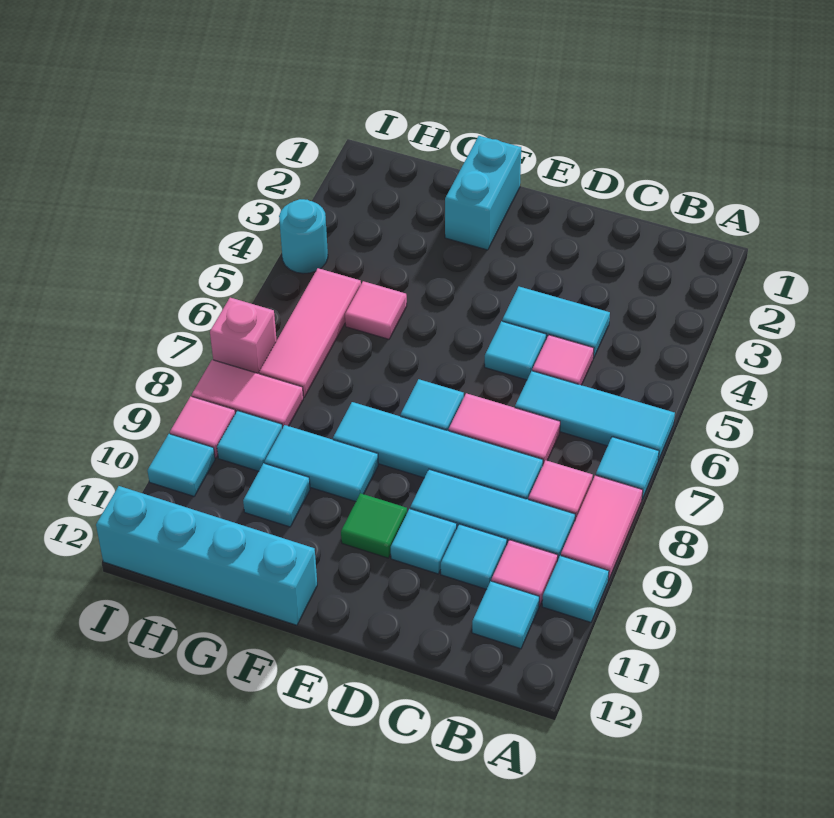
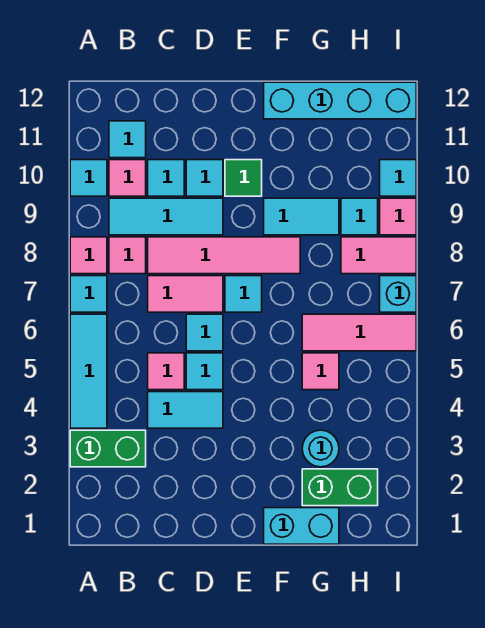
none -> green 1x2 brick [70,430,146,467]
cyan 1x3 tile [515,371,675,461] -> cyan 1x3 tile turned to [70,314,107,428]
pink 1x2 tile [561,475,643,581] -> pink 1x1 tile [70,237,107,274]
cyan 1x4 tile [333,402,543,499] -> pink 1x4 tile [148,237,300,274]
cyan 1x2 brick [445,136,521,250] -> cyan 1x2 brick turned to [264,508,339,544]
none -> green 1x2 brick [302,469,378,506]
cyan 1x1 tile [243,463,310,527] -> cyan 1x1 tile moved to [186,314,223,351]
pink 1x3 tile [259,268,361,397] -> pink 1x3 tile turned to [302,314,416,351]
cyan 1x1 round brick [279,199,328,274] -> cyan 1x1 round brick moved to [302,430,339,467]
pink 1x1 brick [210,298,277,374] -> cyan 1x1 brick [380,276,416,312]

